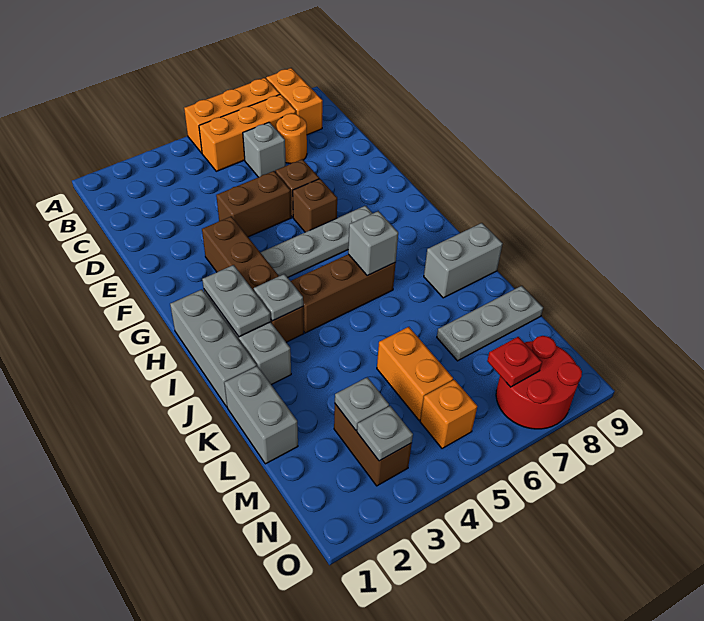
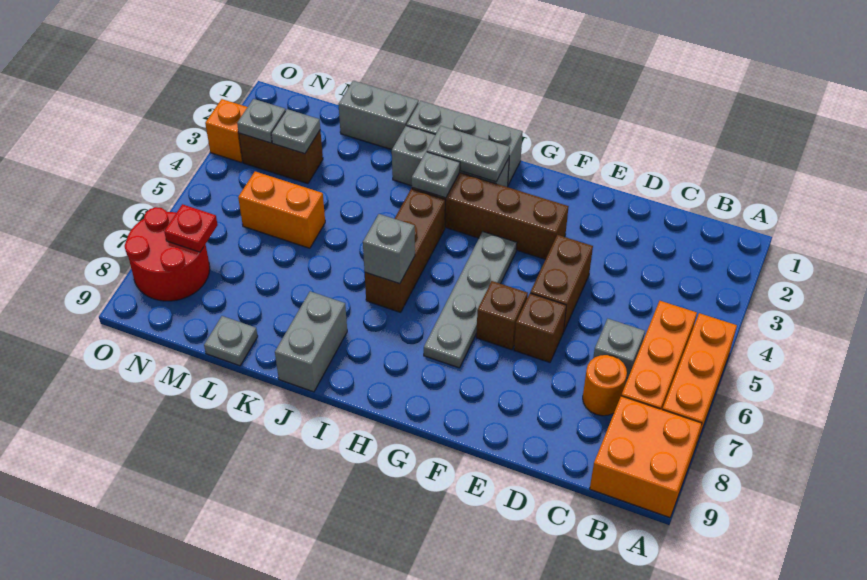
orange 1x2 brick [266,68,323,135] -> orange 2x2 brick [590,396,702,518]
grey 1x3 plate [437,286,543,361] -> grey 1x1 plate [204,316,258,366]
orange 1x1 brick [420,380,477,449] -> orange 1x1 brick moved to [205,99,247,162]

